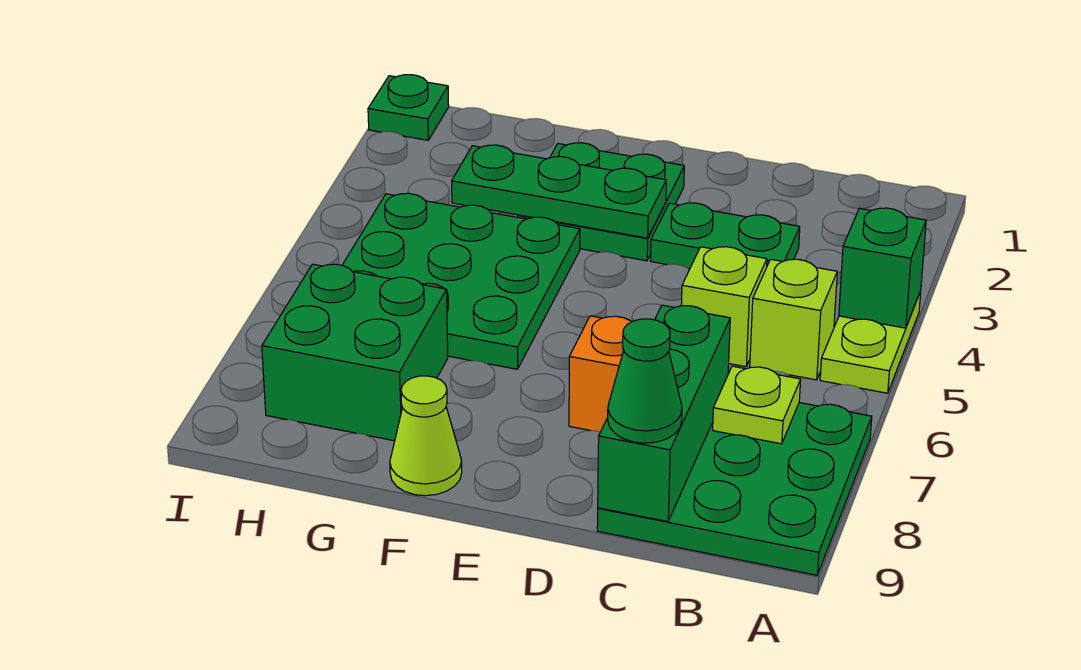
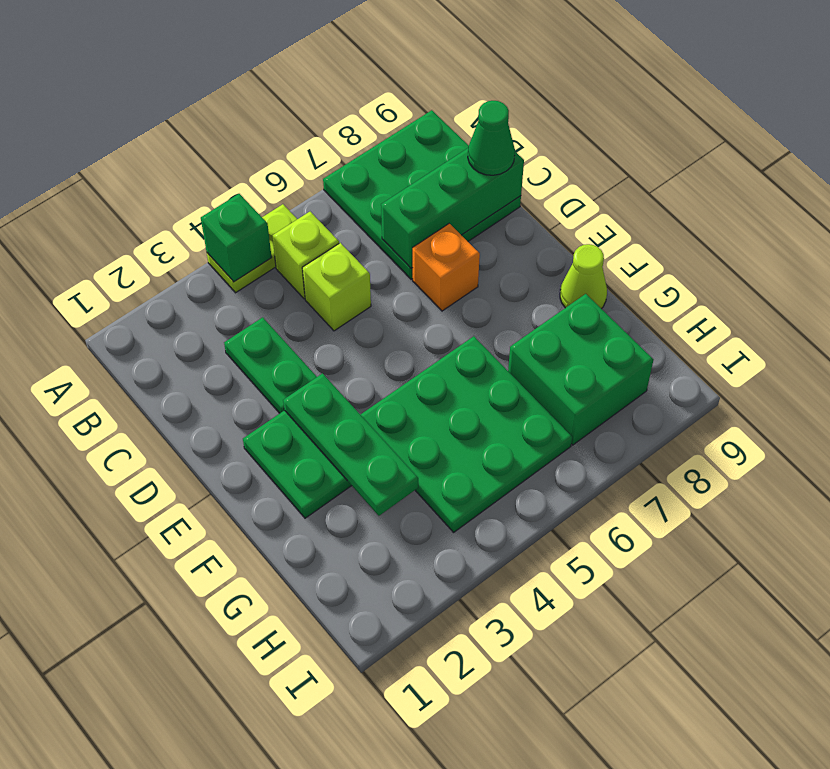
lime 1x1 plate [713,366,801,444] -> none
green 1x1 plate [368,75,449,140] -> none

